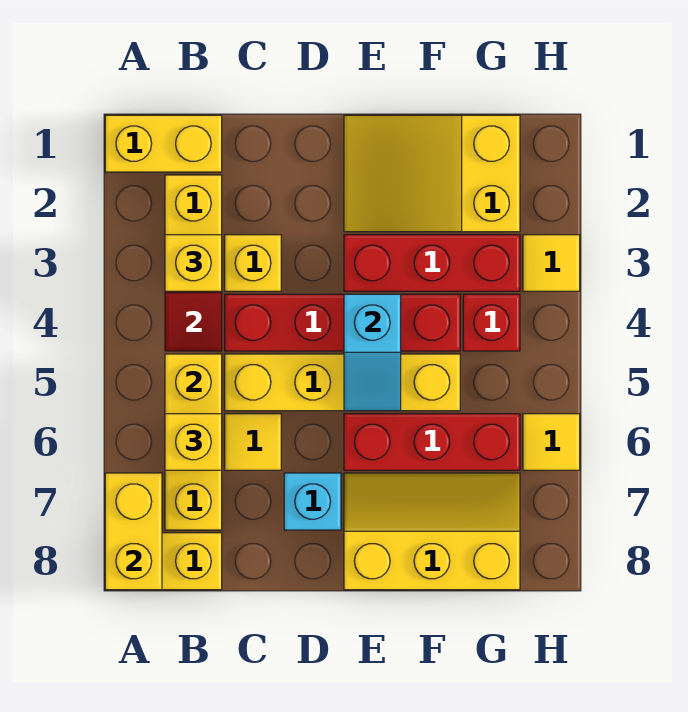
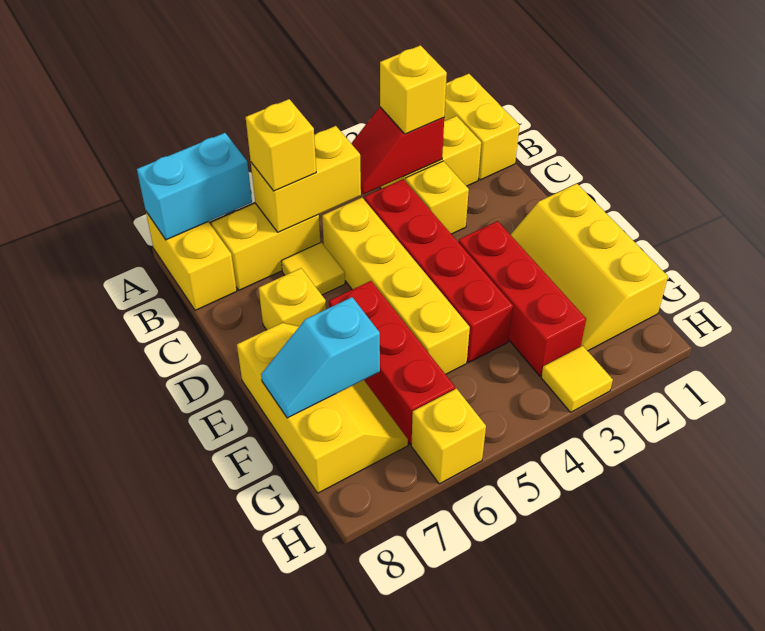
yellow 1x2 brick [105,473,162,590] -> cyan 1x2 brick [137,133,252,240]
cyan 1x1 brick [284,473,341,530] -> yellow 1x1 brick [259,268,326,330]
yellow 2x3 slope [344,115,520,232] -> yellow 2x3 slope turned to [511,184,668,351]
cyan 1x2 slope [344,294,401,411] -> cyan 1x2 slope moved to [261,297,380,418]
red 1x1 brick [463,294,520,351] -> none
yellow 1x1 tile [523,414,580,470] -> yellow 1x1 brick [411,389,486,484]

